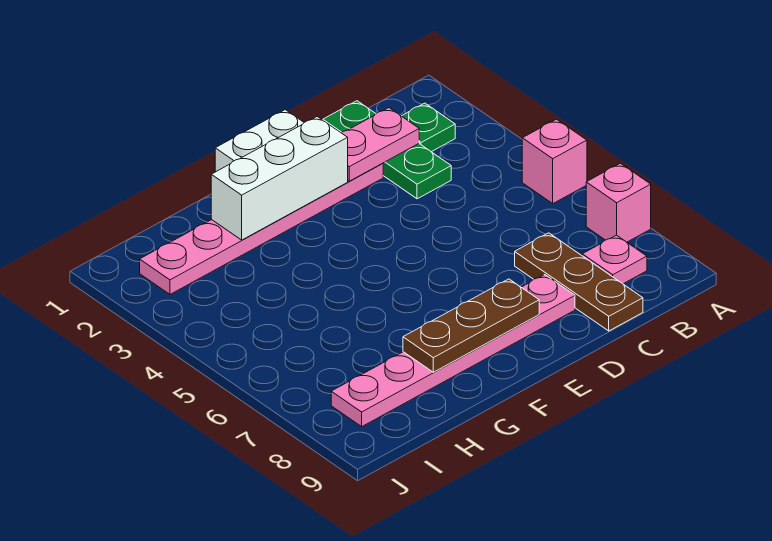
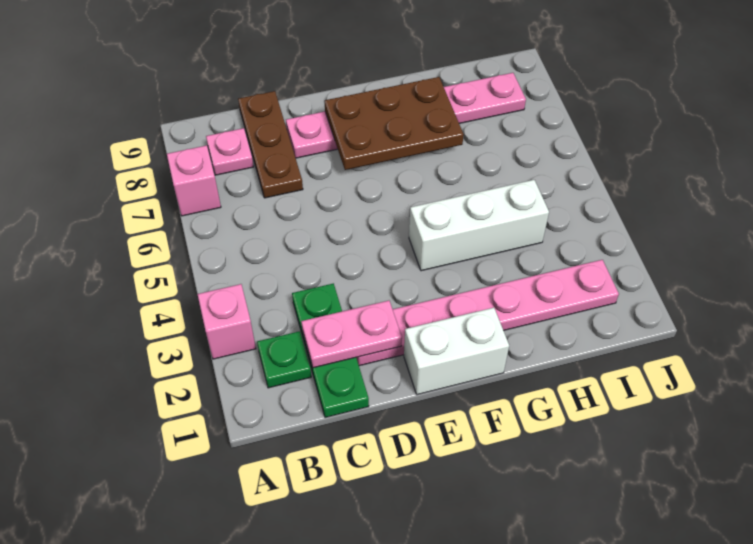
pink 1x1 brick [522,119,587,203] -> pink 1x1 brick moved to [197,284,256,359]
white 1x3 brick [211,117,348,240] -> white 1x3 brick moved to [409,180,549,271]
brown 1x3 plate [403,279,539,372] -> brown 2x3 plate [325,77,464,170]

